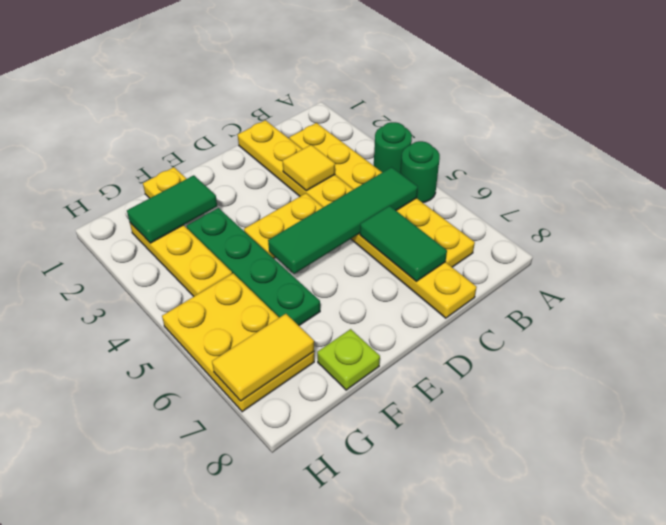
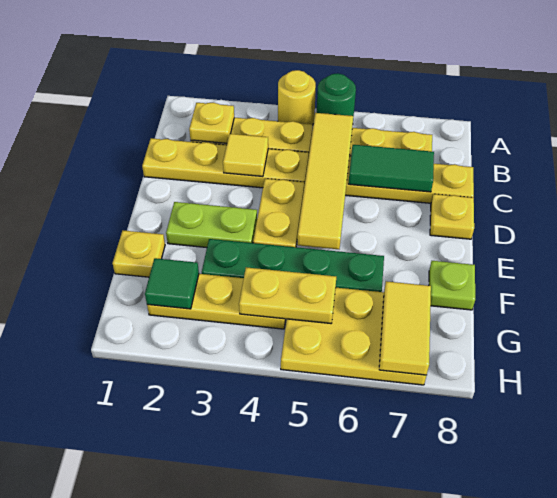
green 1x1 round brick [374,122,412,173] -> yellow 1x1 round brick [278,70,316,125]
none -> yellow 1x1 plate [189,103,234,143]
green 1x4 tile [268,167,418,274] -> yellow 1x4 tile [297,113,353,249]
none -> yellow 1x1 plate [430,194,474,239]
none -> lime 1x2 plate [166,202,257,248]
green 1x2 tile [127,175,217,243] -> green 1x1 tile [145,258,199,309]
none -> yellow 1x2 plate [239,267,336,323]

